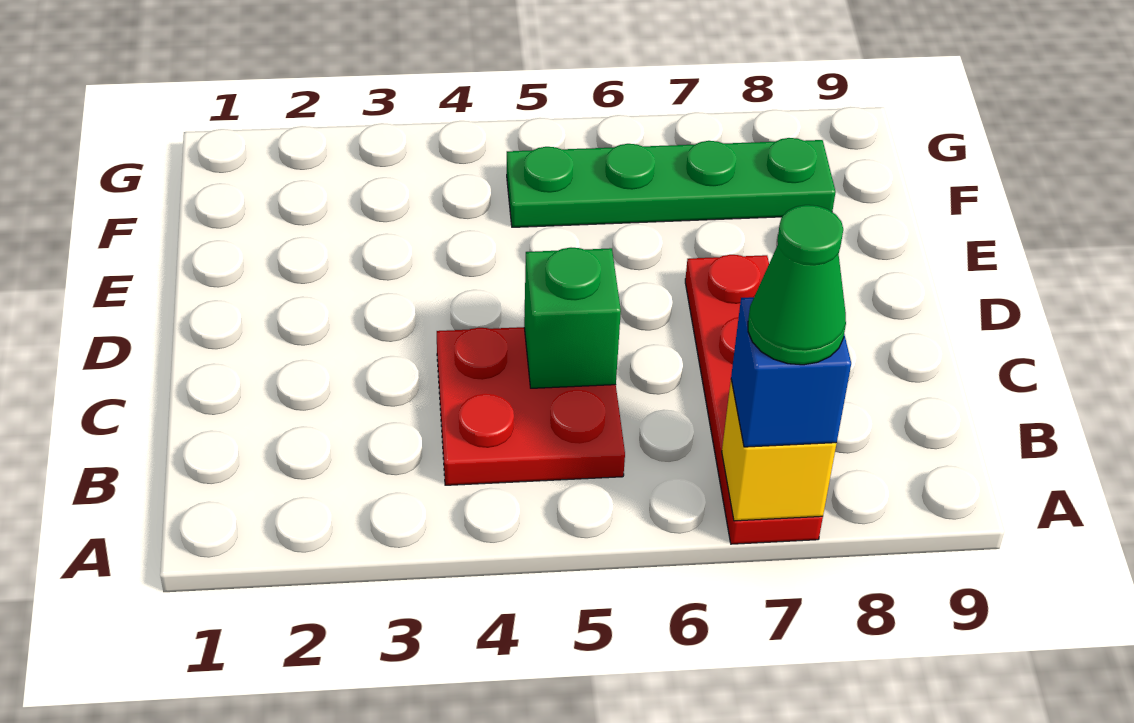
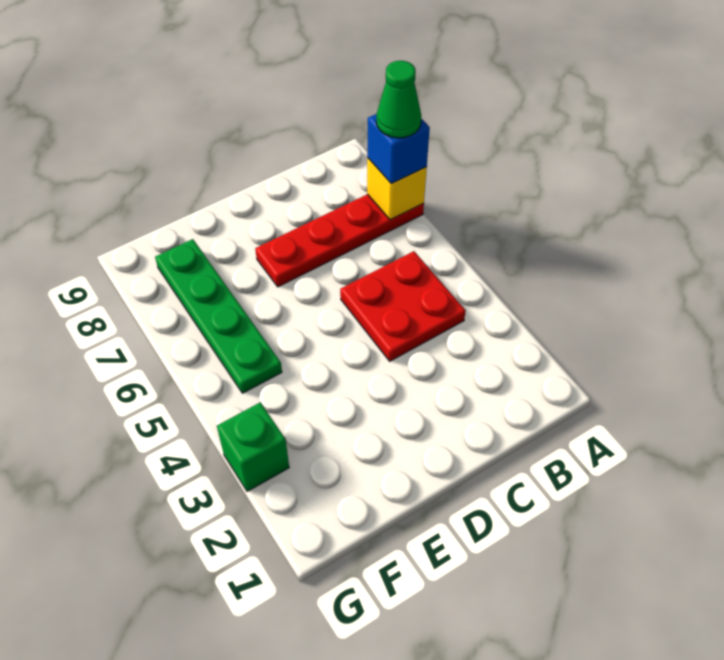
green 1x1 brick [524,248,621,388] -> green 1x1 brick moved to [217,402,289,491]

